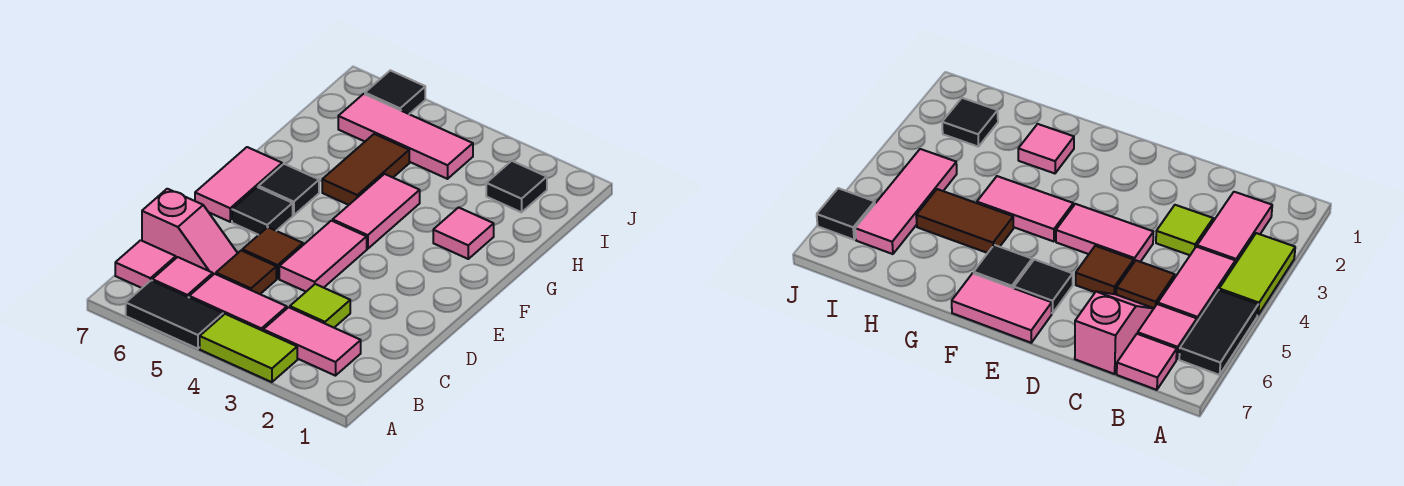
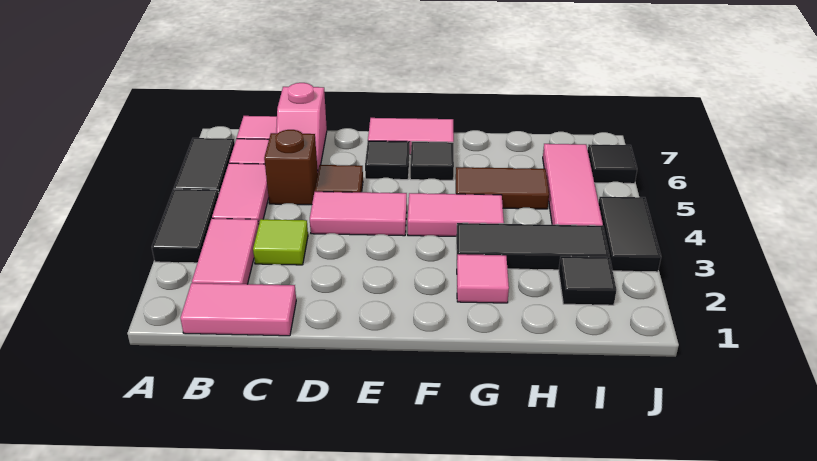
lime 1x2 tile [200,314,297,382] -> black 1x2 tile [152,189,219,263]
none -> pink 1x2 tile [180,283,296,336]
brown 1x1 tile [216,251,276,294] -> brown 1x1 brick [264,130,318,205]
none -> black 1x3 tile [456,223,609,270]
none -> black 1x2 tile [599,197,661,272]

